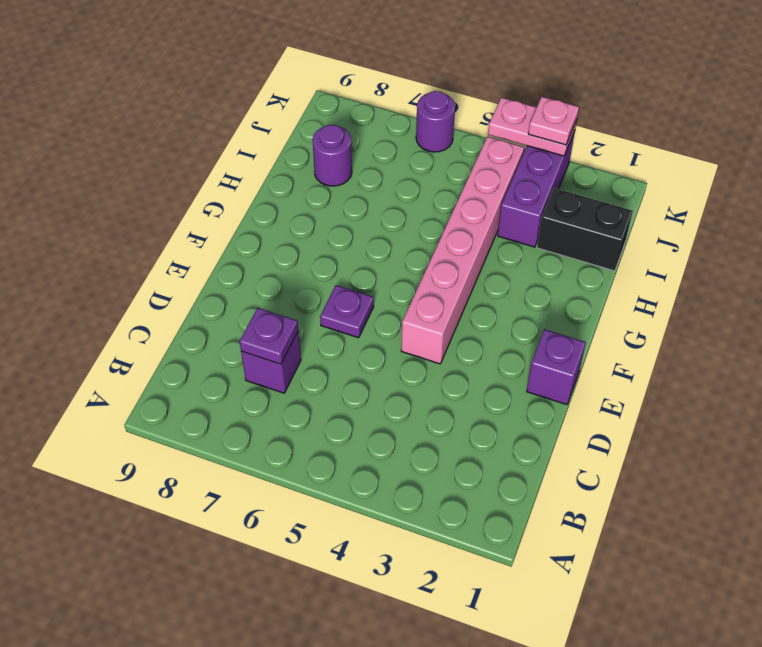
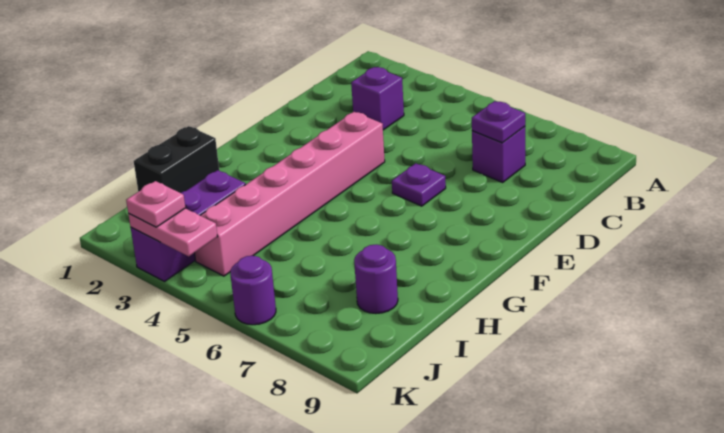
purple 1x1 brick [527,329,586,405] -> purple 1x1 brick moved to [351,67,404,130]
black 1x2 brick [537,188,633,271] -> black 1x2 brick turned to [134,126,219,193]

